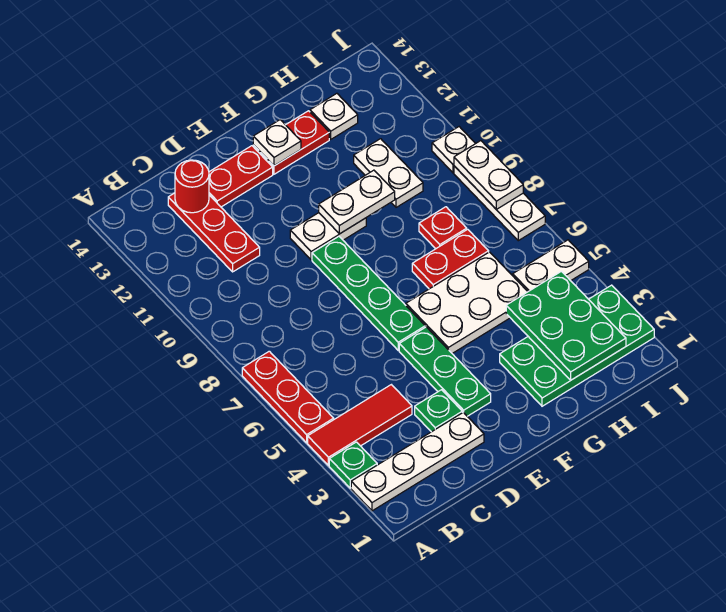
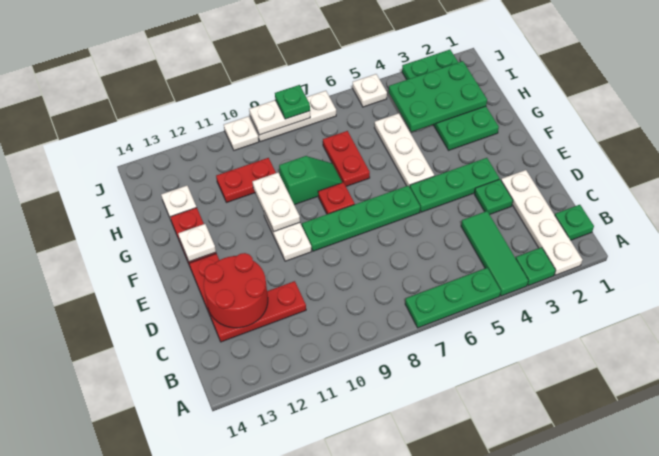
red 1x3 tile [308,385,412,466] -> green 1x3 tile [461,211,528,296]
red 1x3 plate [242,351,334,443] -> green 1x3 plate [405,268,501,328]
none -> green 1x1 plate [555,205,594,240]
red 1x1 round brick [175,160,209,213] -> red 2x2 round brick [204,253,268,328]
white 2x3 plate [406,252,528,353] -> white 1x3 plate [374,113,434,187]
none -> green 1x2 slope [279,156,342,205]
red 1x1 plate [419,207,467,249] -> red 1x1 plate moved to [318,182,355,214]
white 1x2 plate [354,139,423,207] -> red 1x2 plate [216,158,276,203]
white 1x2 plate [513,240,589,292] -> white 1x1 plate [353,74,387,107]
none -> green 1x1 plate [275,85,310,119]

